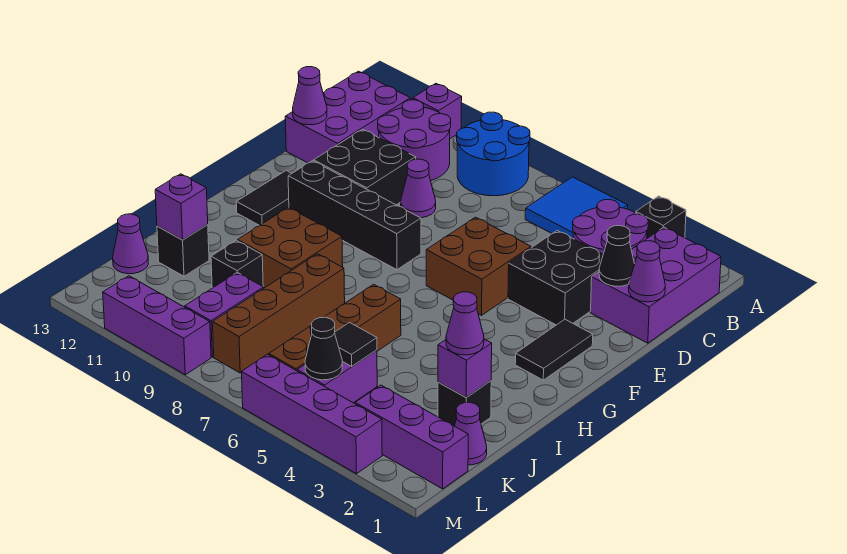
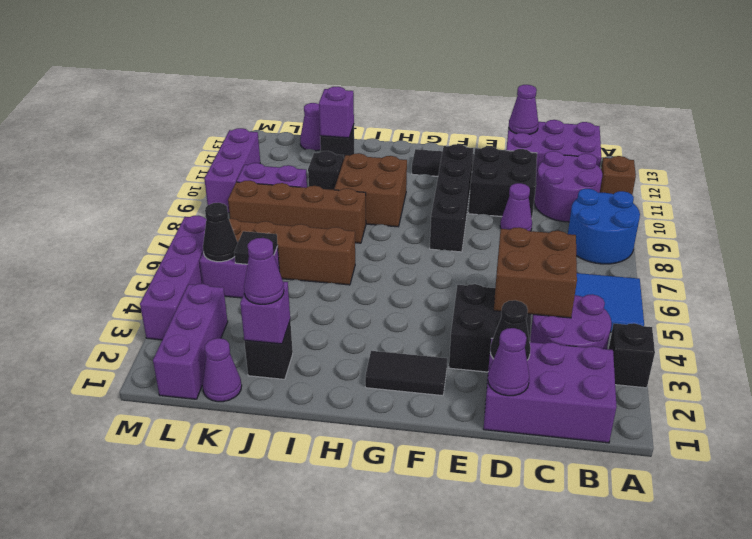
purple 1x1 brick [413,84,462,139] -> brown 1x1 brick [600,156,636,194]
brown 2x2 brick [426,217,531,315] -> brown 2x2 brick moved to [494,227,577,318]

